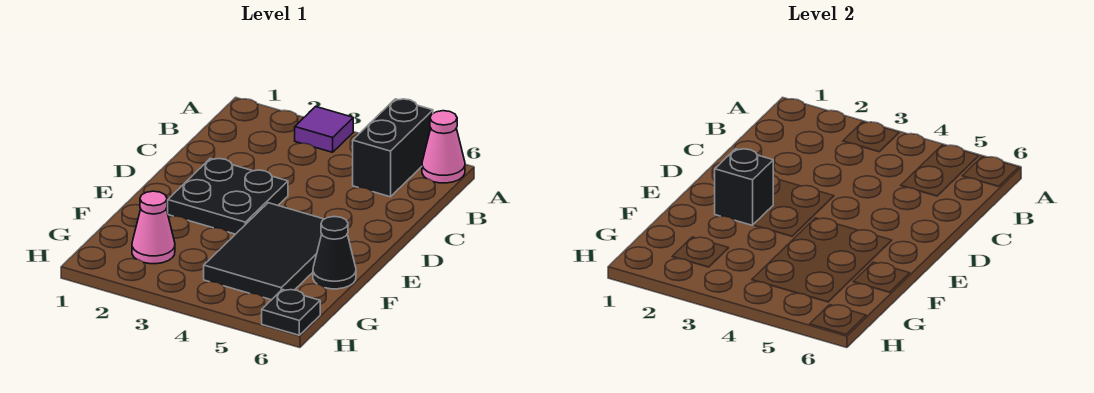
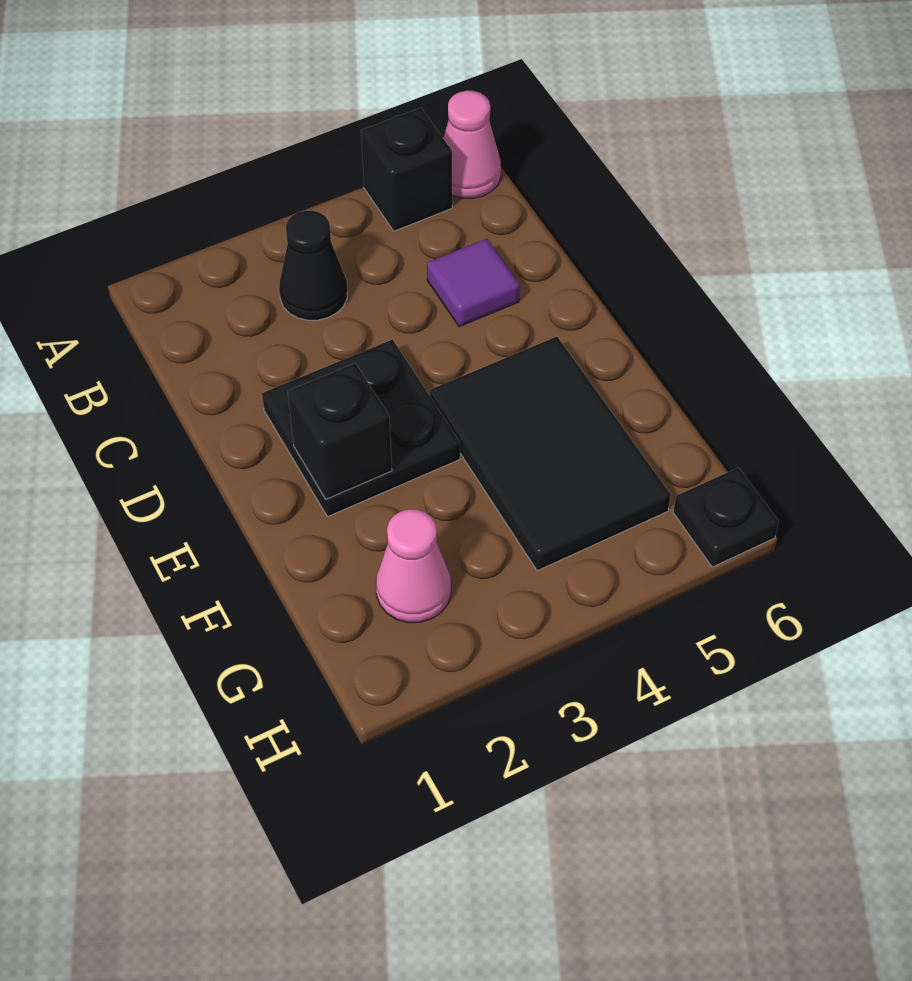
purple 1x1 tile [295,106,353,152] -> purple 1x1 tile moved to [427,239,520,327]
black 1x2 brick [353,99,433,197] -> black 1x1 brick [361,108,452,231]
black 1x1 cone [313,217,356,289] -> black 1x1 cone moved to [279,211,347,320]

